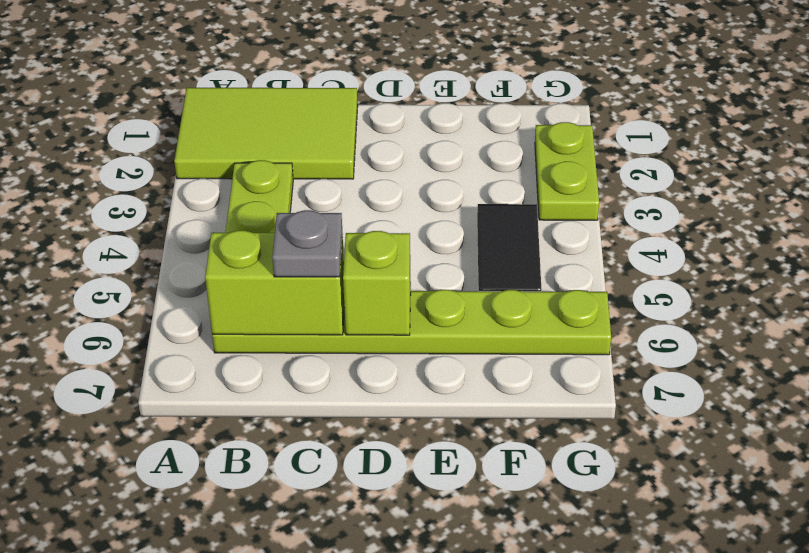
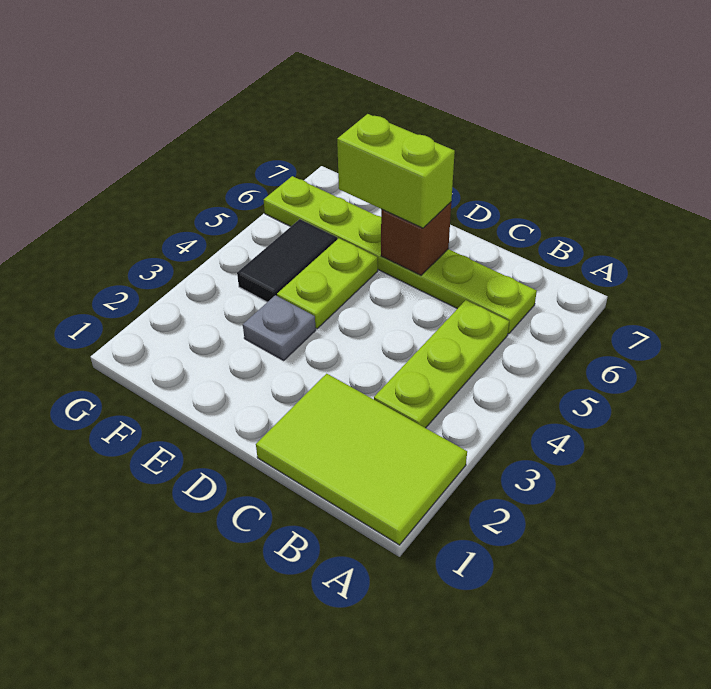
lime 1x2 brick [205,230,344,335] -> lime 1x2 brick moved to [337,114,455,228]
grey 1x1 plate [272,210,342,277] -> grey 1x1 plate moved to [243,295,316,360]
lime 1x1 brick [343,231,411,335] -> brown 1x1 brick [381,202,451,275]
lime 1x2 plate [535,122,599,220] -> lime 1x2 plate moved to [277,238,378,329]

